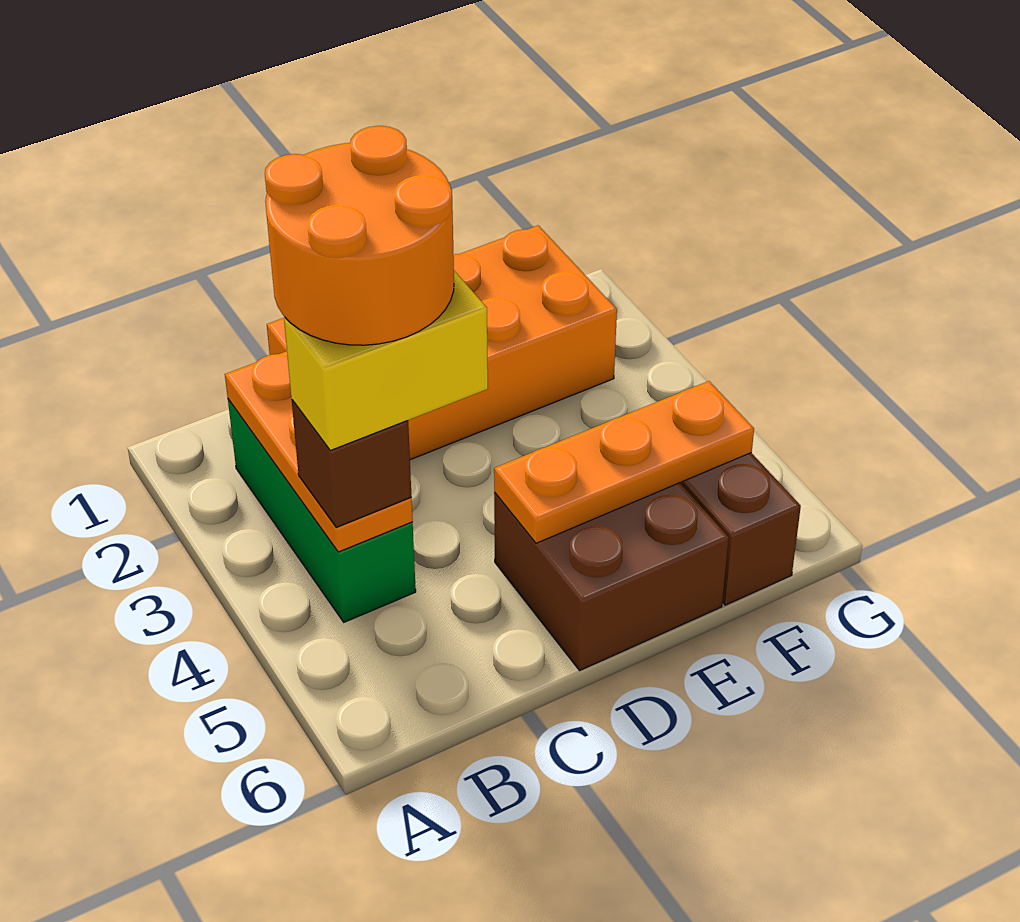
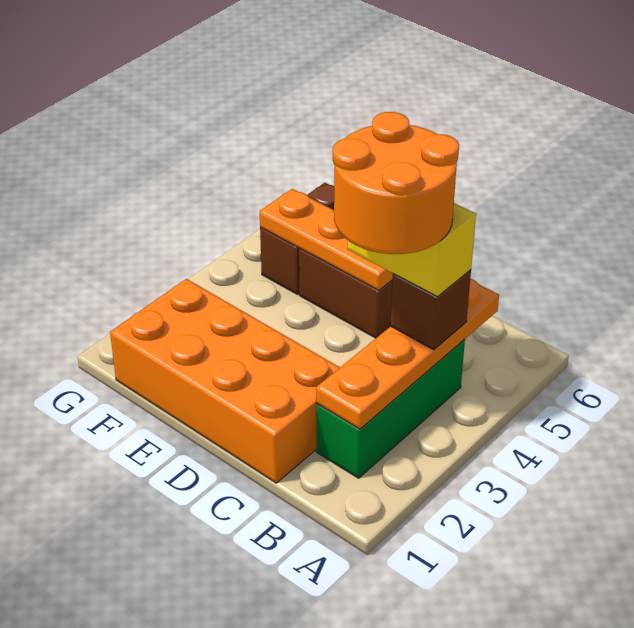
orange 1x3 plate [225,351,413,552] -> orange 1x4 plate [316,278,499,429]

